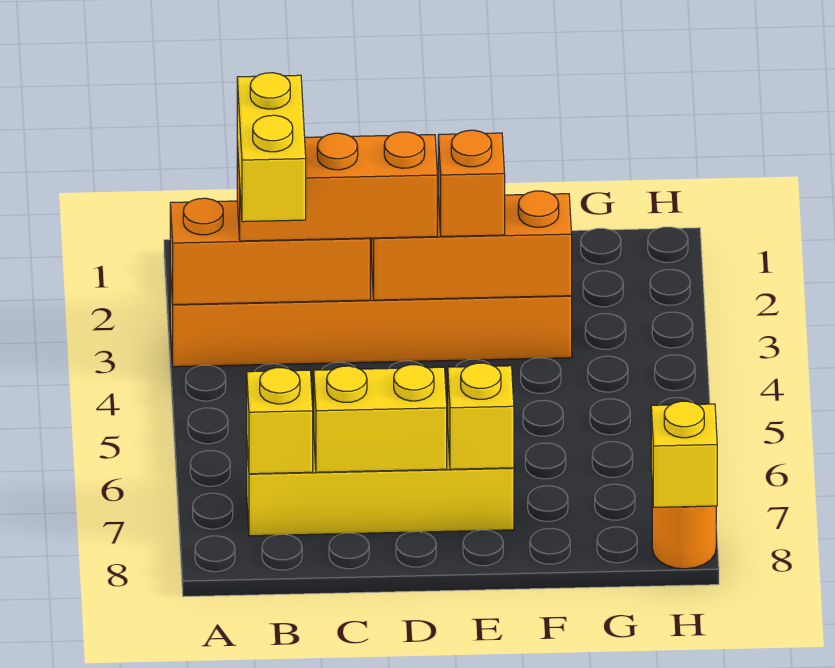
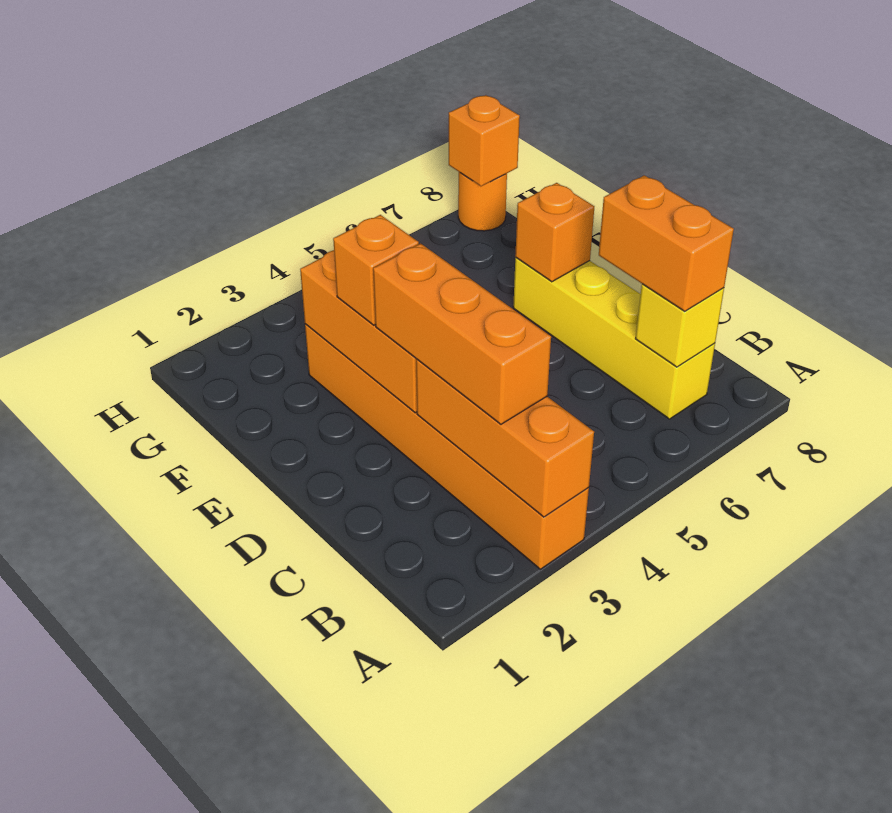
yellow 1x2 brick [237,73,306,222] -> none
none -> orange 1x2 brick [599,175,734,311]
yellow 1x2 brick [314,365,447,472] -> none
yellow 1x1 brick [448,363,514,469] -> orange 1x1 brick [515,183,594,282]
yellow 1x1 brick [651,401,717,507] -> orange 1x1 brick [449,95,520,186]

